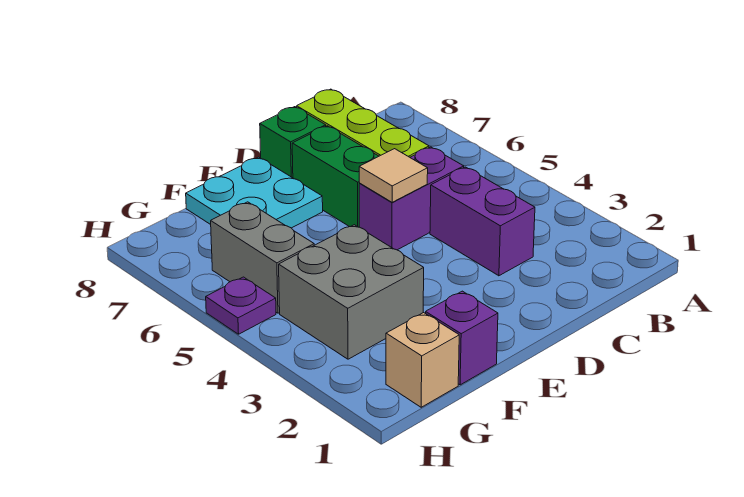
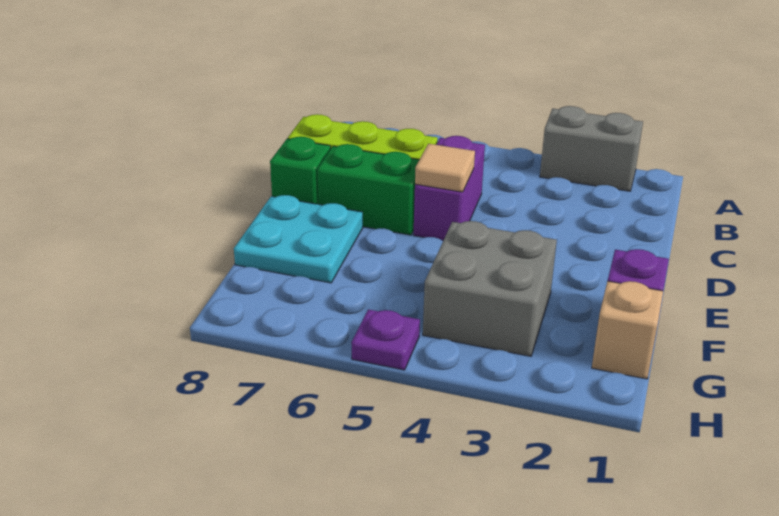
purple 1x2 brick [430,167,535,276] -> none
grey 1x2 brick [211,202,314,313] -> grey 1x2 brick moved to [540,106,643,191]

